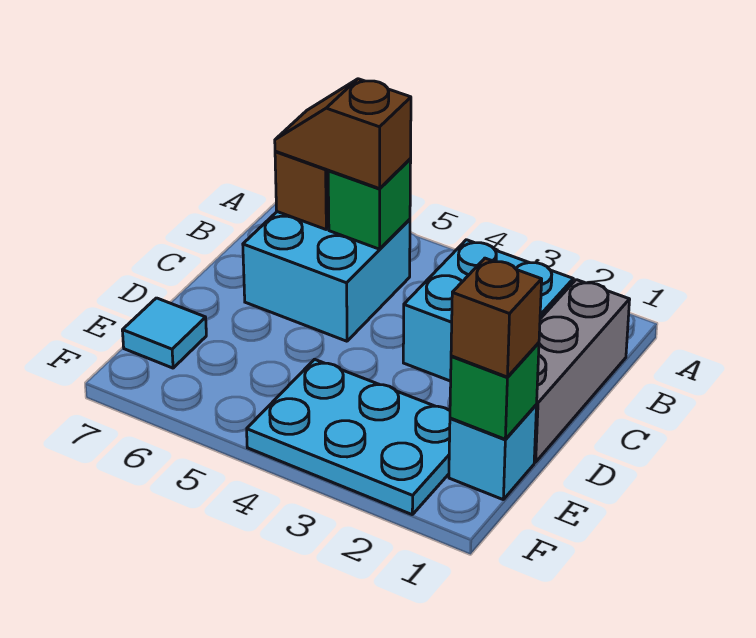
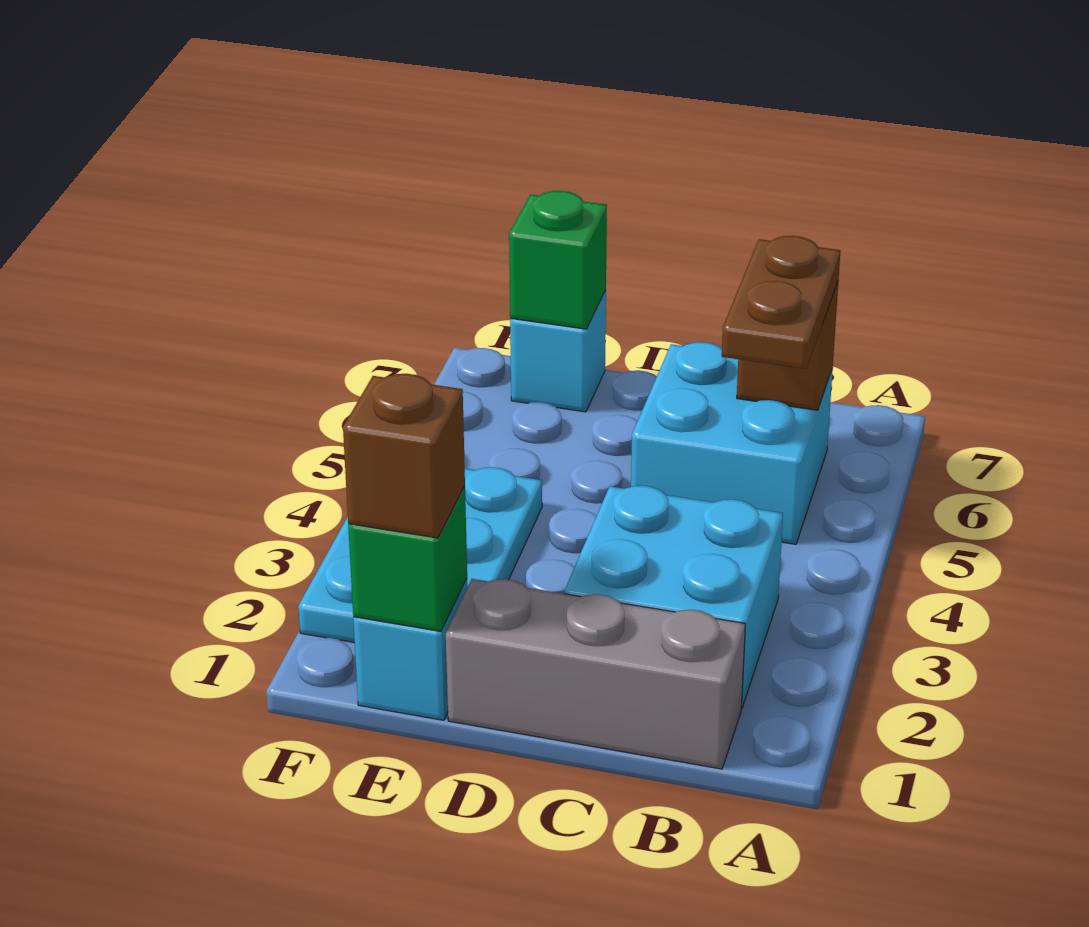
green 1x1 brick [328,159,411,249] -> green 1x1 brick moved to [509,191,607,329]
brown 1x2 slope [275,79,411,189] -> brown 1x2 plate [722,236,840,369]
cyan 1x1 tile [122,298,206,368] -> cyan 1x1 brick [510,290,606,412]

